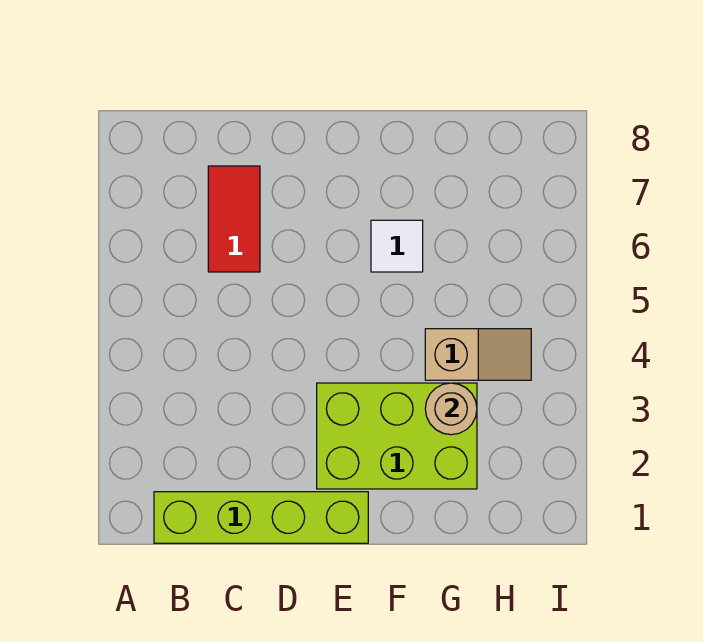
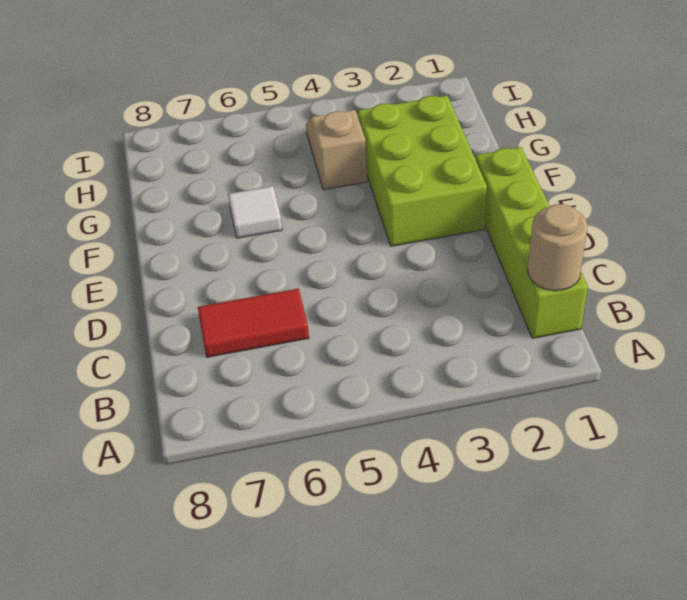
tan 1x1 round brick [425,383,477,435] -> tan 1x1 round brick moved to [528,204,588,291]

